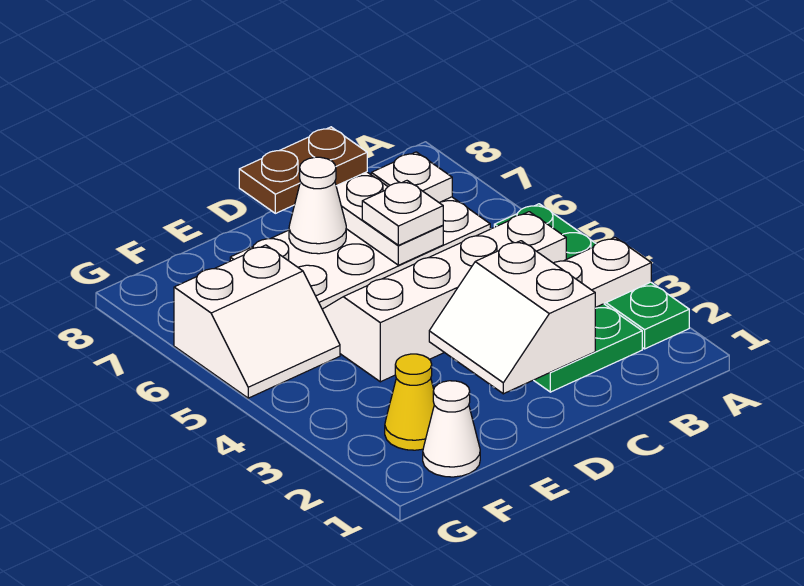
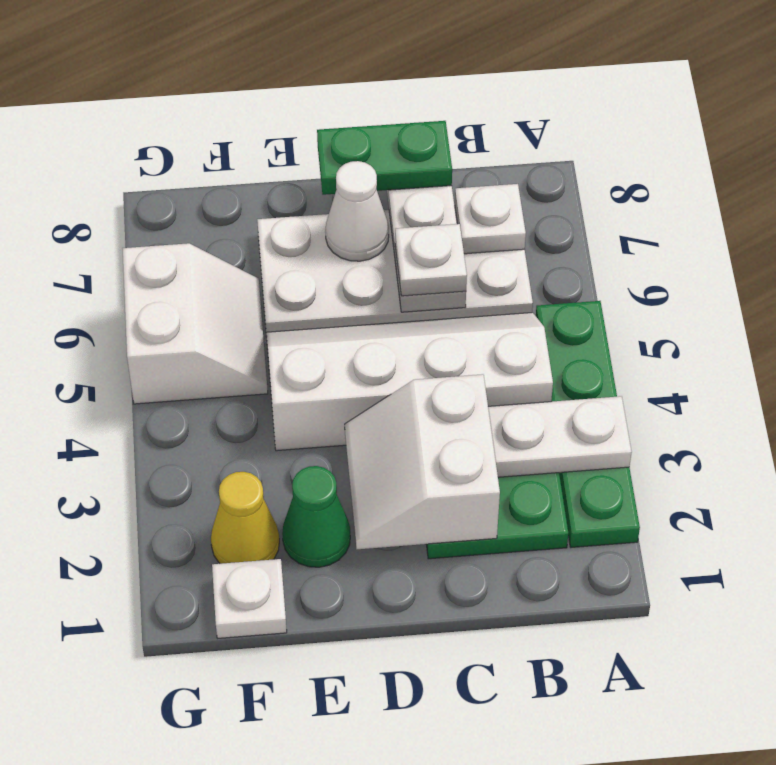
brown 1x2 plate [239,127,367,213] -> green 1x2 plate [317,121,452,195]
none -> green 1x1 cone [282,466,350,567]
white 1x1 cone [423,381,480,477] -> white 1x1 plate [212,559,287,638]
white 2x2 slope [174,245,340,398] -> white 2x2 slope turned to [123,243,268,404]

